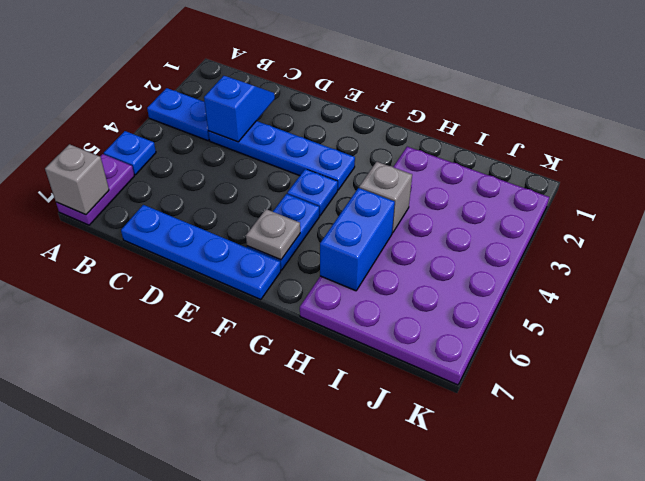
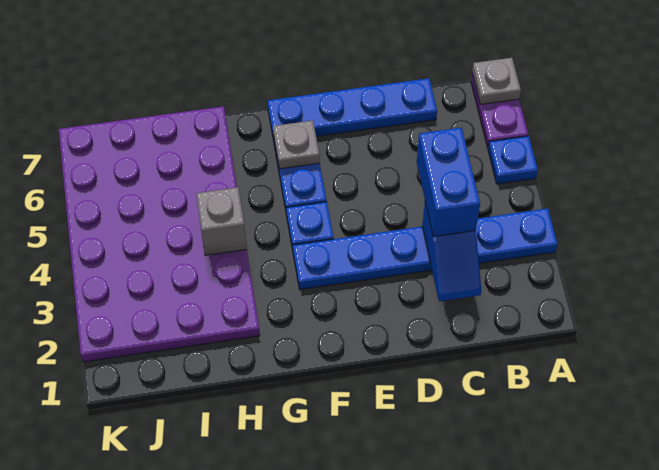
grey 1x1 brick [45,144,109,215] -> grey 1x1 plate [472,58,521,105]
blue 1x2 brick [320,188,395,291] -> blue 1x2 brick moved to [417,128,480,237]

